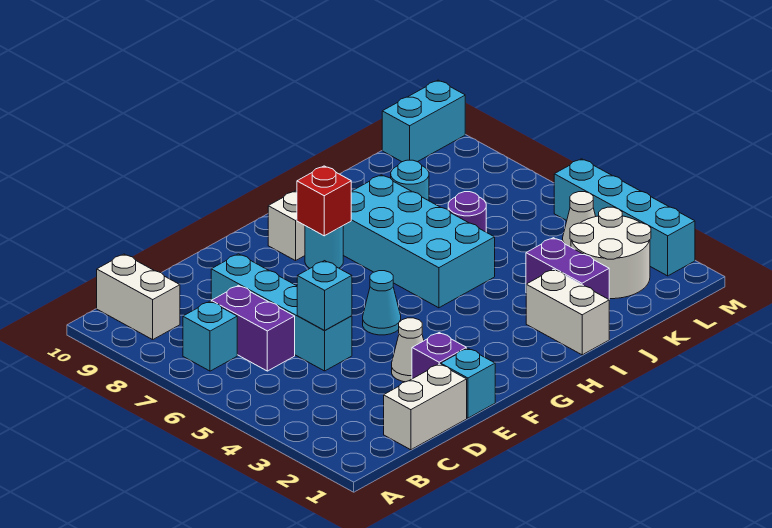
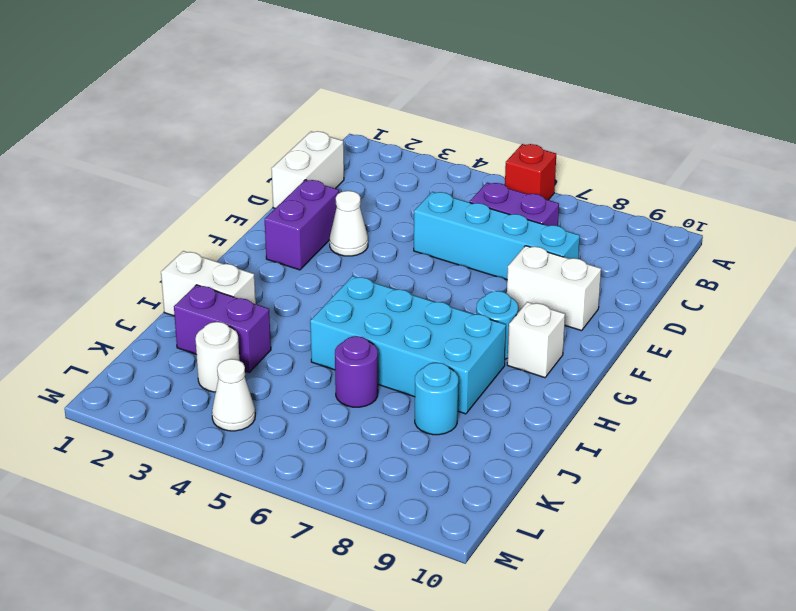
cyan 1x1 brick [183,301,237,371] -> none
white 1x2 brick [97,254,180,340] -> white 1x2 brick moved to [507,246,601,331]
cyan 1x1 brick [297,261,352,331] -> none
cyan 1x1 brick [441,348,495,418] -> none
purple 1x1 brick [412,333,466,379] -> purple 1x2 brick [265,180,339,270]
cyan 1x1 cone [363,271,401,335] -> none
red 1x1 brick [297,166,351,236] -> red 1x1 brick moved to [505,144,556,200]
white 2x2 round brick [570,207,651,299] -> white 1x1 round brick [195,322,239,392]
cyan 1x2 brick [382,80,465,162] -> none
cyan 1x4 brick [554,159,695,276] -> none

